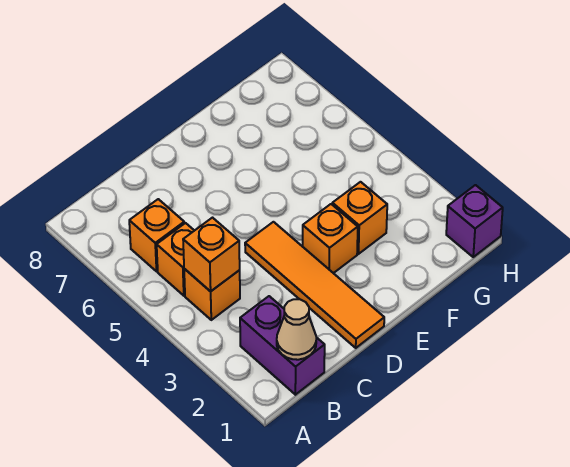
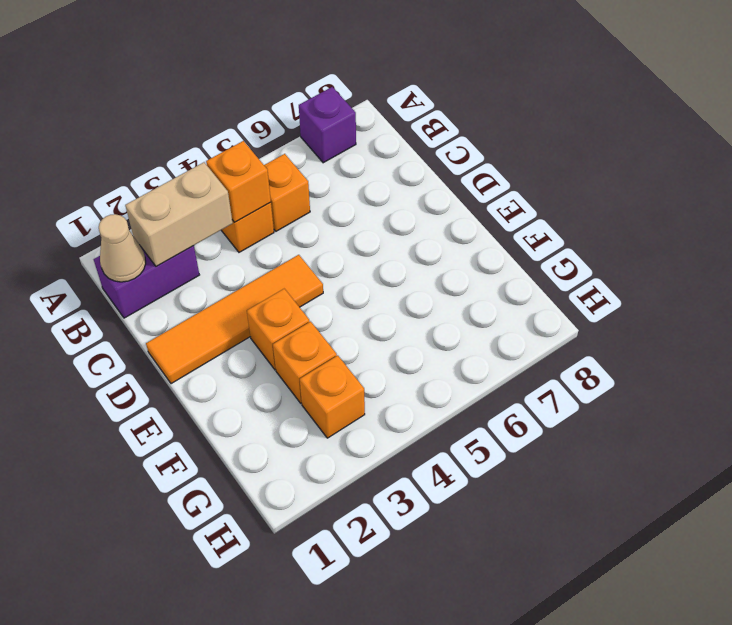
none -> tan 1x2 brick [125,162,233,267]
orange 1x1 brick [129,199,184,271] -> orange 1x1 brick moved to [300,355,365,438]
purple 1x1 brick [446,185,503,257] -> purple 1x1 brick moved to [299,87,356,163]

